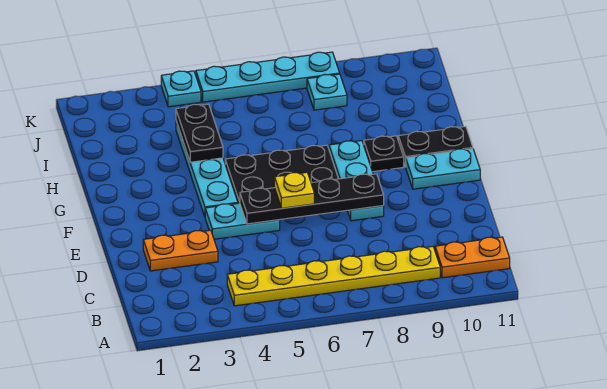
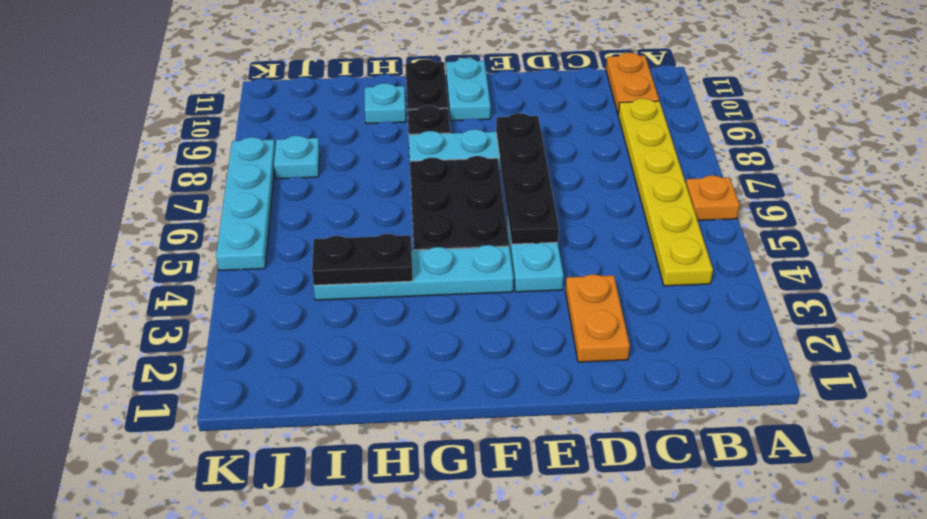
none -> orange 1x1 plate [686,175,740,220]
yellow 1x1 plate [274,172,314,208] -> none
cyan 1x1 plate [161,71,201,107] -> cyan 1x1 plate moved to [365,83,406,124]

